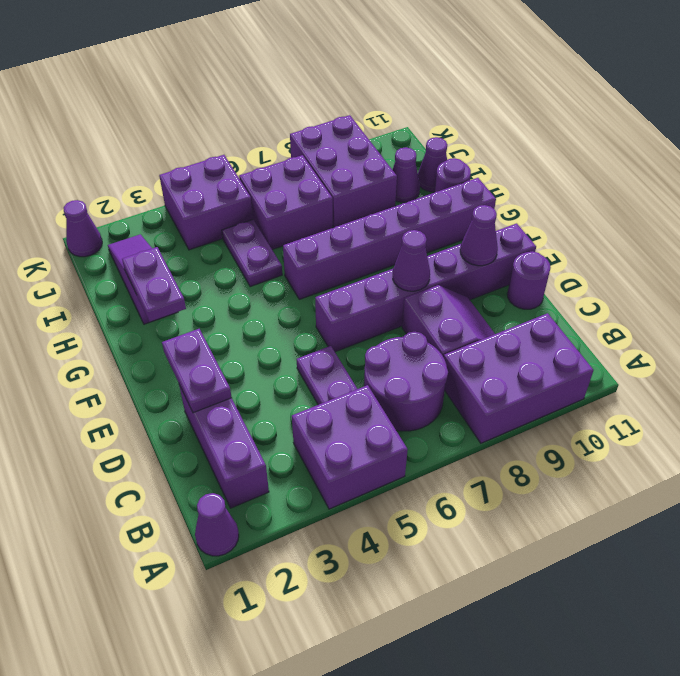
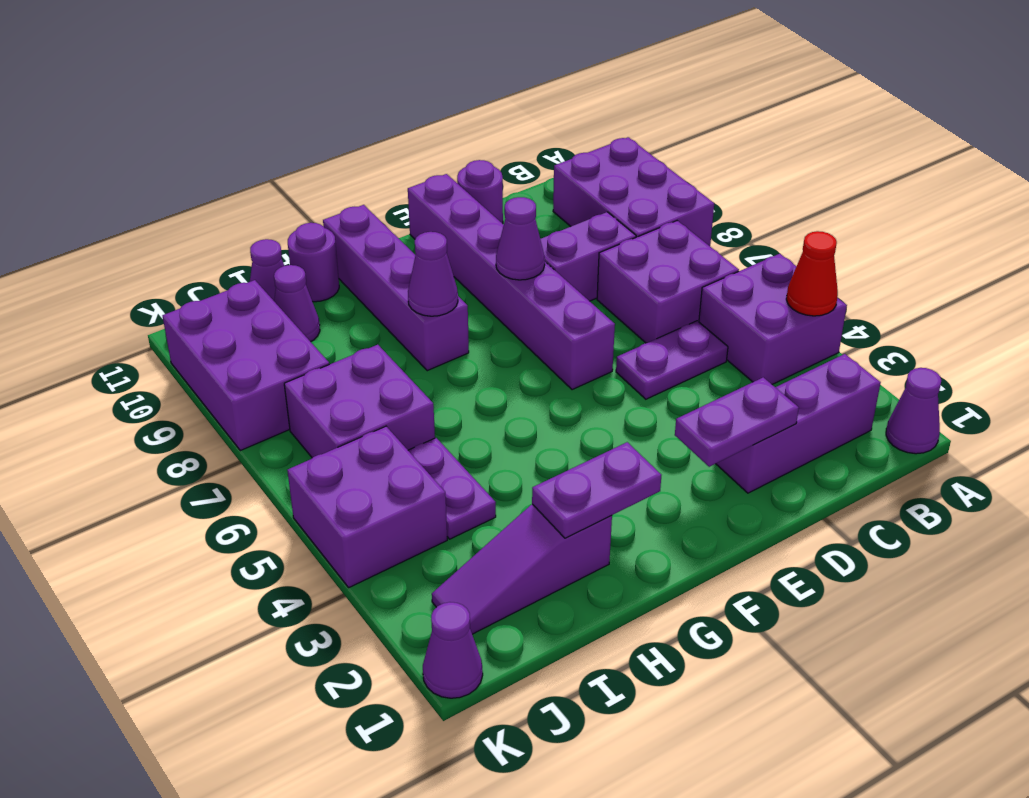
none -> red 1x1 cone [786,231,838,316]
purple 2x2 round brick [364,332,448,431] -> purple 2x2 brick [597,221,739,343]
purple 1x1 cone [460,205,498,266] -> purple 1x1 cone moved to [408,232,458,316]
purple 1x6 brick [283,178,496,299] -> purple 1x4 brick [323,205,469,371]
purple 1x2 plate [222,220,282,287] -> purple 1x2 plate turned to [408,438,496,539]
purple 2x3 brick [290,115,397,227] -> purple 2x3 brick turned to [163,280,329,451]

